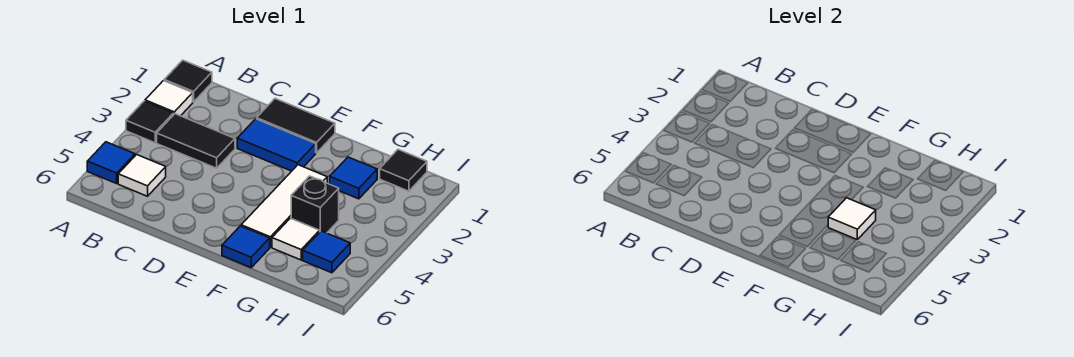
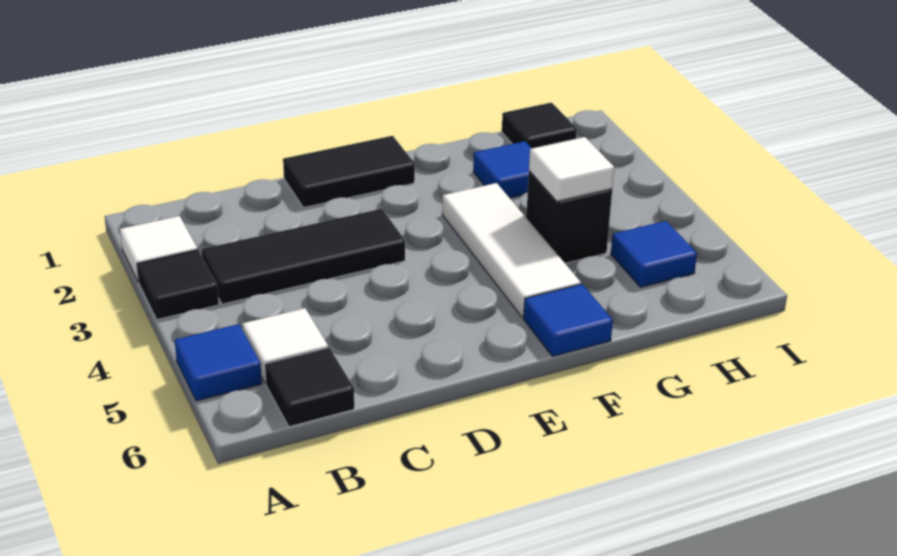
black 1x1 tile [164,60,212,102] -> black 1x1 tile moved to [265,348,354,427]
black 1x2 tile [157,114,235,168] -> black 1x3 tile [201,209,405,304]
blue 1x2 tile [237,119,316,171] -> none
white 1x1 tile [272,218,320,260] -> none

